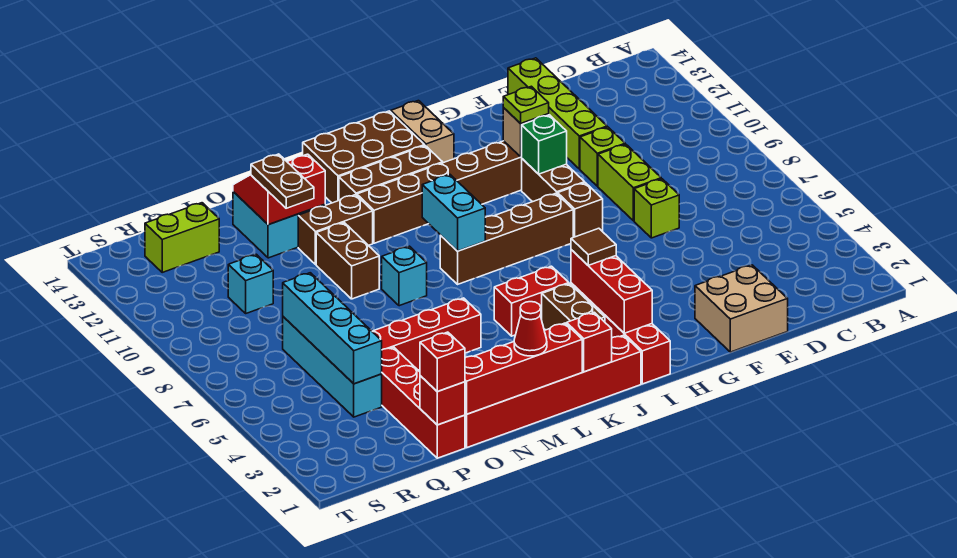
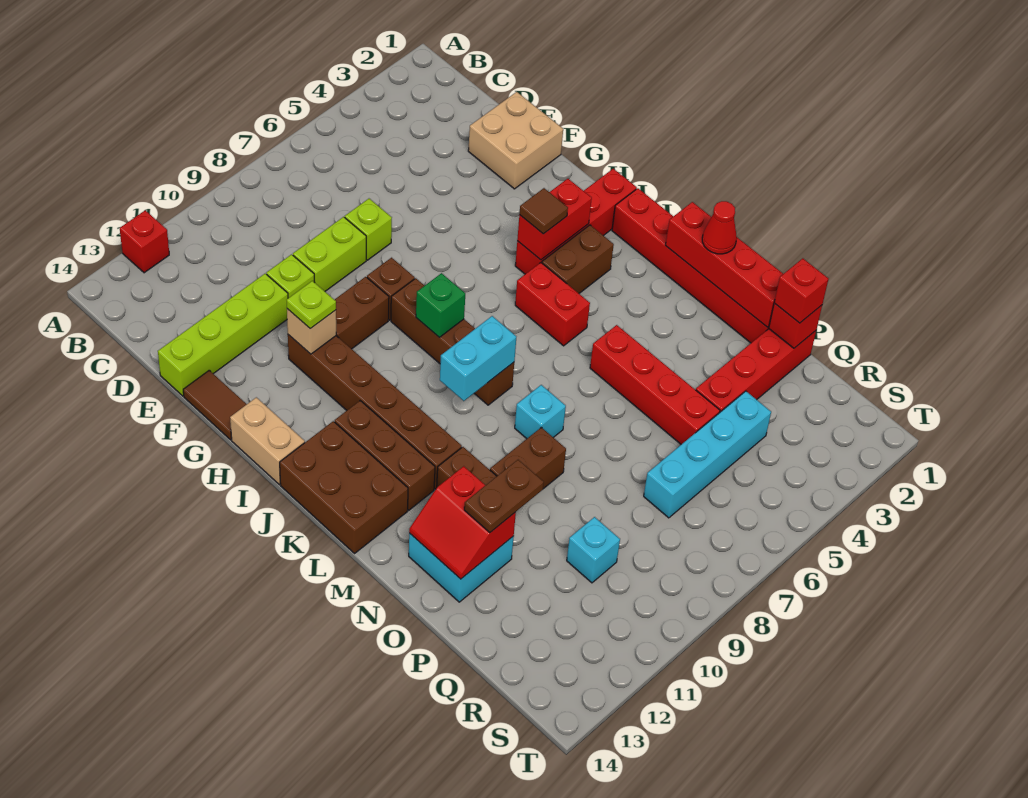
none -> brown 1x2 tile [183,370,247,440]
green 1x1 brick [522,115,567,174] -> green 1x1 brick moved to [416,273,465,337]
red 1x3 brick [571,250,652,333] -> red 1x2 brick [517,179,592,260]
tan 1x2 brick [391,101,454,163] -> tan 1x2 brick turned to [230,397,305,485]
red 1x1 brick [567,312,612,372] -> red 1x1 brick moved to [120,210,169,273]
cyan 1x4 brick [283,273,382,384] -> none
lime 1x2 brick [145,203,219,272] -> none

